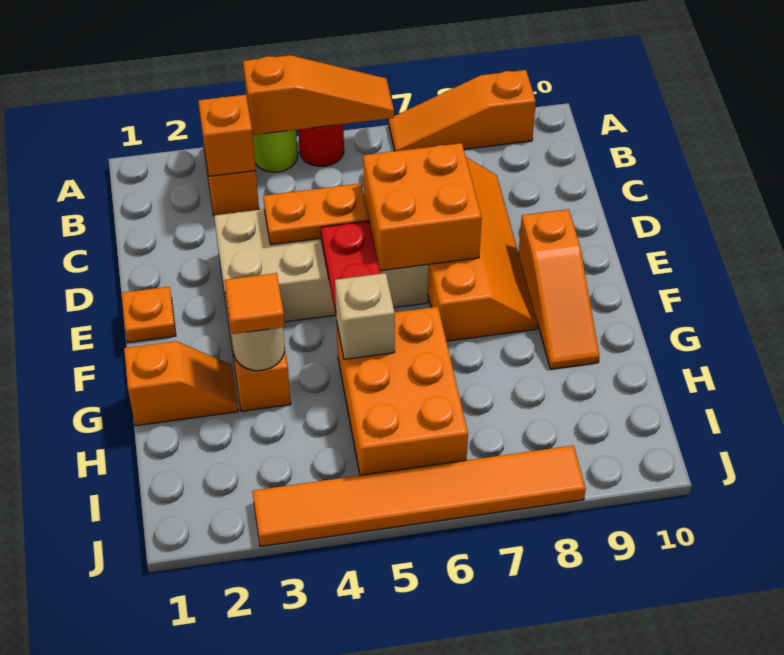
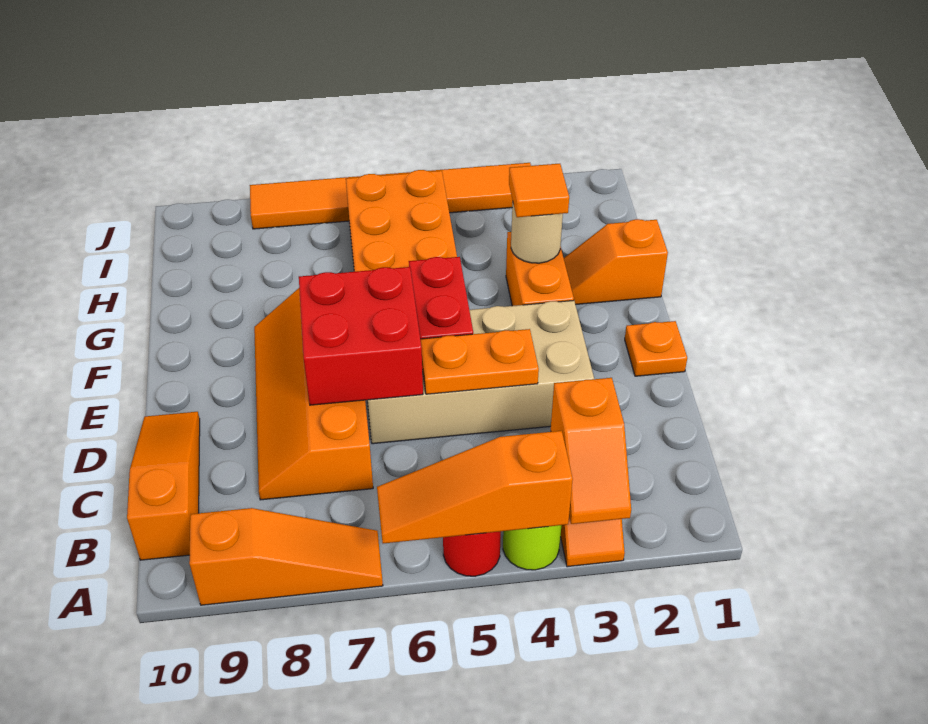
orange 2x2 brick [363,143,482,271] -> red 2x2 brick [299,267,423,405]
orange 1x3 slope [519,209,599,369] -> orange 1x3 slope moved to [127,412,200,560]
tan 1x1 brick [335,273,395,359] -> none

